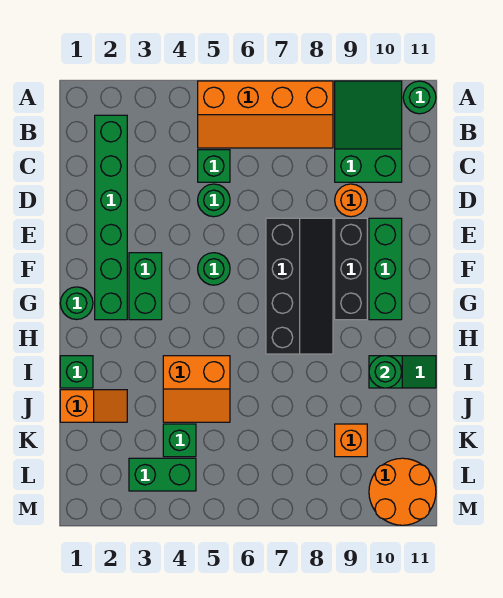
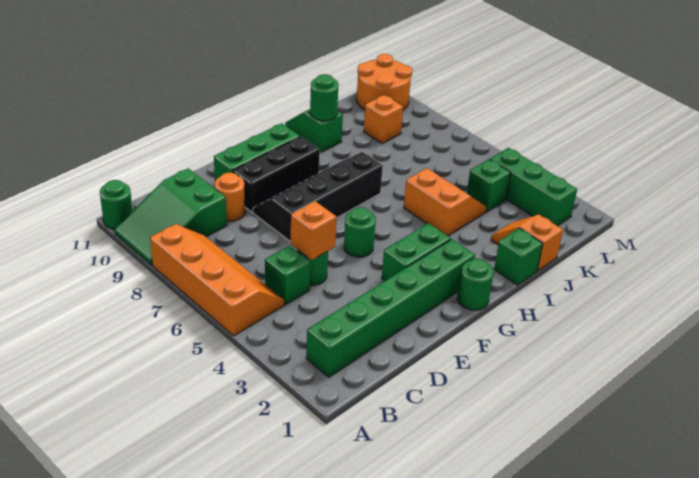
none -> orange 1x1 brick [291,201,337,260]
green 1x2 brick [129,458,196,491] -> green 1x3 brick [490,148,577,226]

